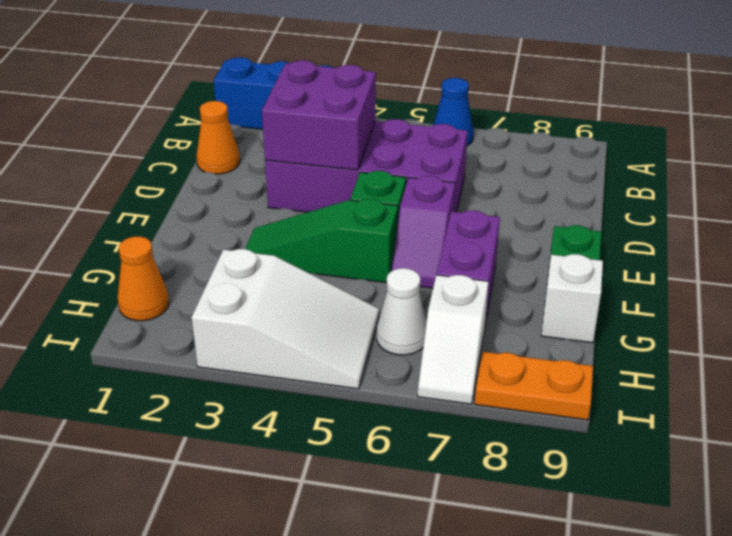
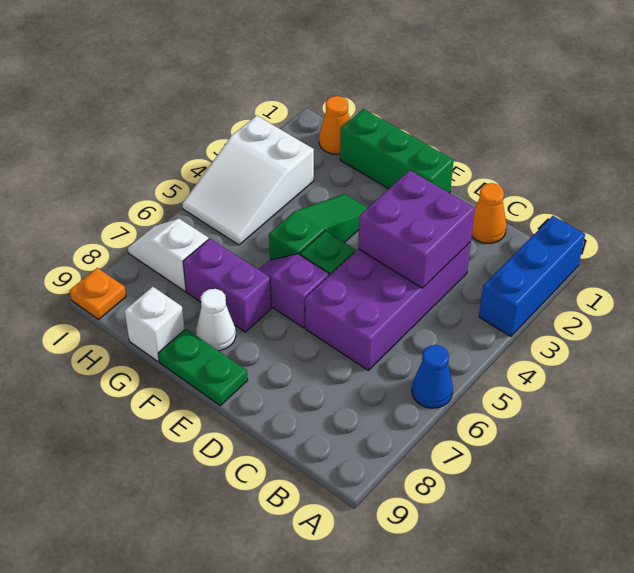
none -> green 1x3 brick [340,109,454,193]
white 1x1 cone [377,268,427,355] -> white 1x1 cone moved to [196,289,236,351]
orange 1x2 plate [475,352,593,420] -> orange 1x1 plate [69,268,126,319]

